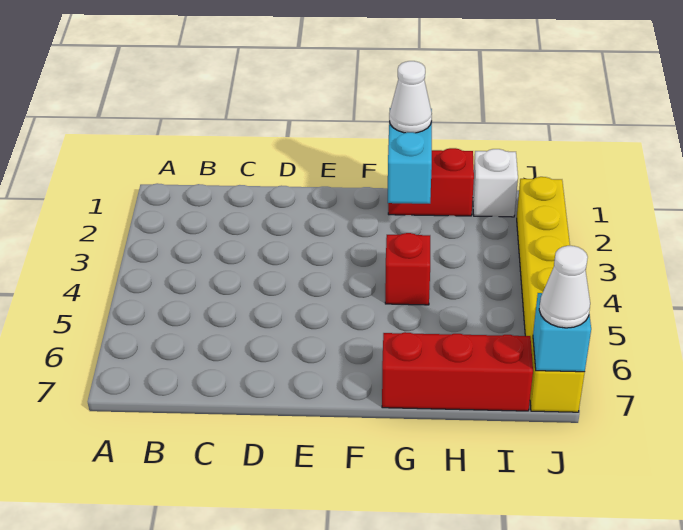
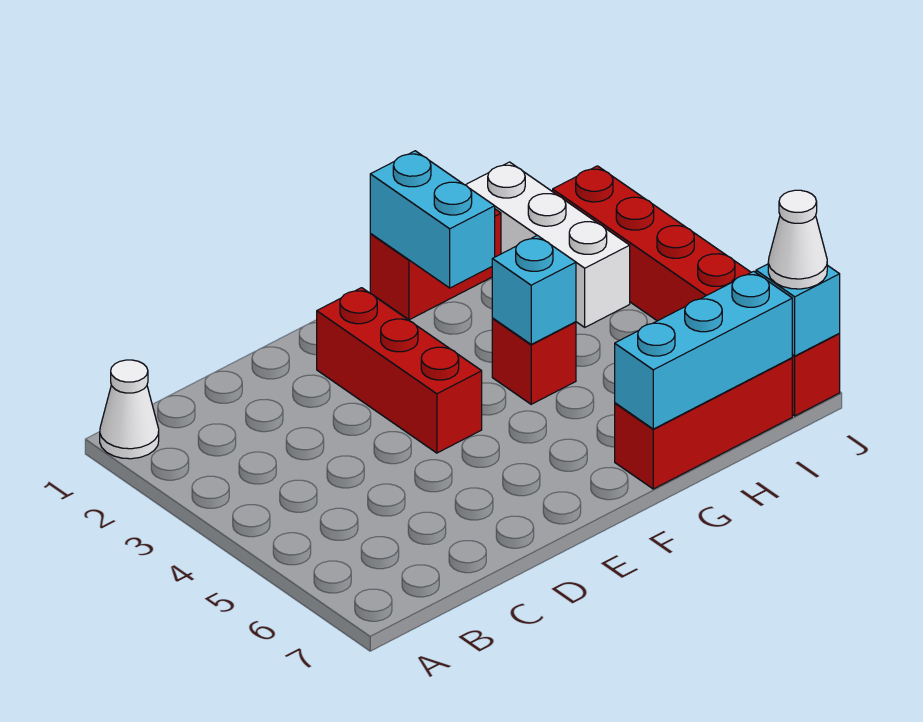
none -> red 1x3 brick [317,288,482,453]
white 1x1 cone [389,61,432,133] -> white 1x1 cone moved to [100,360,159,459]
none -> cyan 1x1 brick [492,235,576,344]
none -> cyan 1x3 brick [615,271,792,429]
white 1x1 brick [473,149,518,217] -> white 1x3 brick [466,162,630,327]
yellow 1x6 brick [517,177,585,412] -> red 1x6 brick [553,166,840,416]

